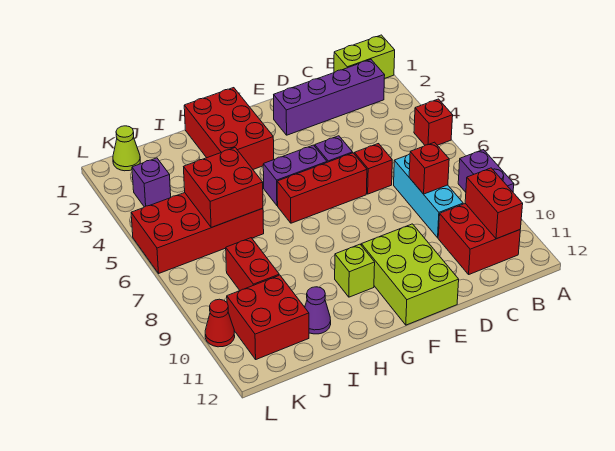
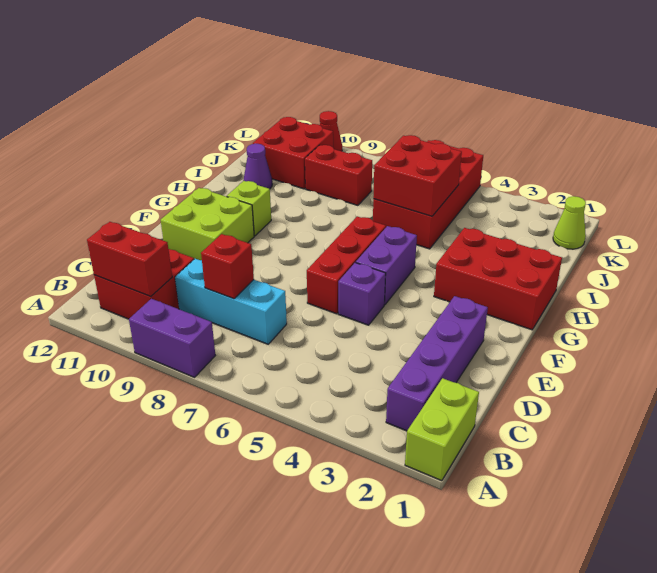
red 1x1 brick [414,99,453,145] -> none
red 1x1 brick [354,144,392,194] -> none
lime 2x3 brick [361,224,459,325] -> lime 2x2 brick [161,188,254,260]
purple 1x1 brick [132,158,171,207] -> none

